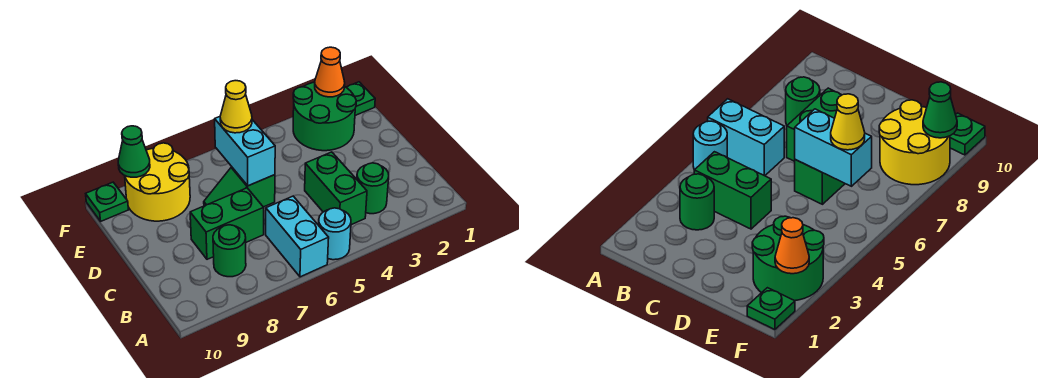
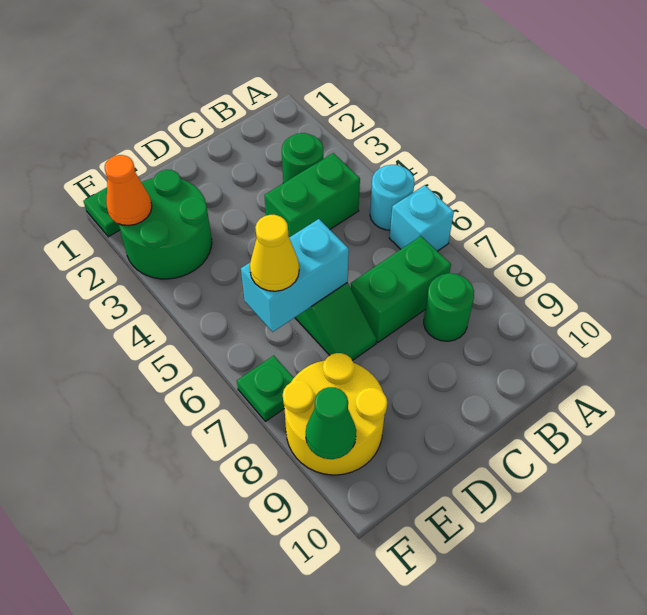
cyan 1x2 brick [266,196,329,277] -> cyan 1x1 brick [389,185,454,251]
green 1x2 brick [190,188,264,259] -> green 1x2 brick turned to [351,236,451,343]
green 1x1 plate [86,182,128,221] -> green 1x1 plate moved to [237,356,294,422]

